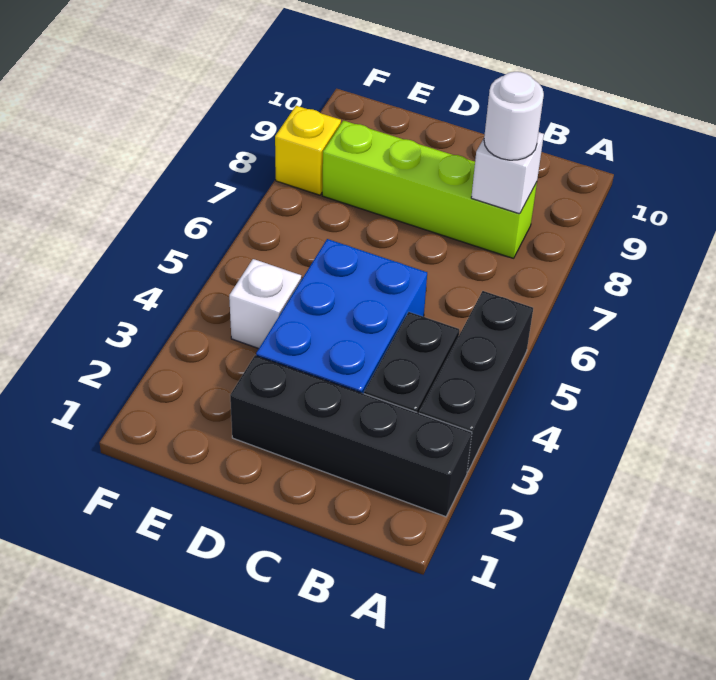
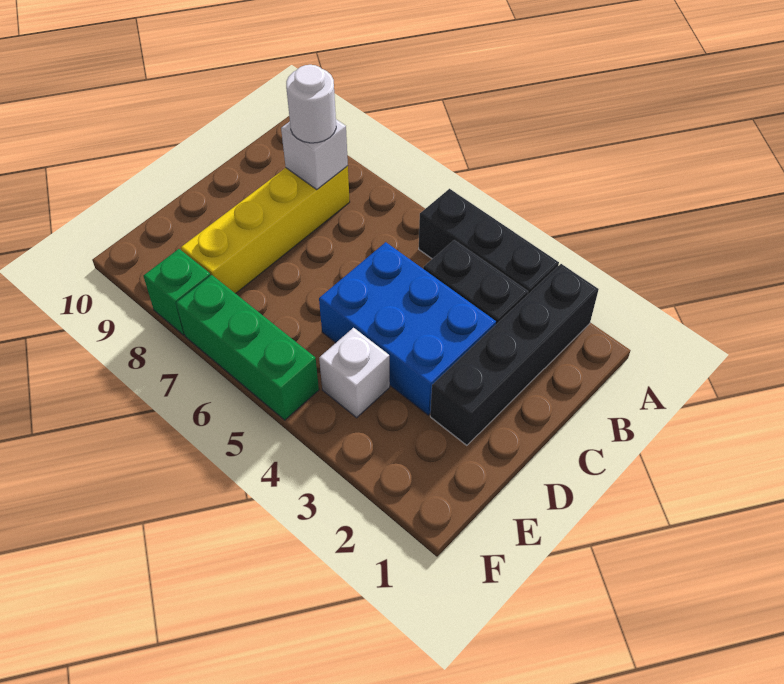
lime 1x4 brick [322,121,537,258] -> yellow 1x4 brick [181,166,350,294]
none -> green 1x3 brick [176,275,319,420]
yellow 1x1 brick [275,106,341,195] -> green 1x1 brick [143,249,211,335]

